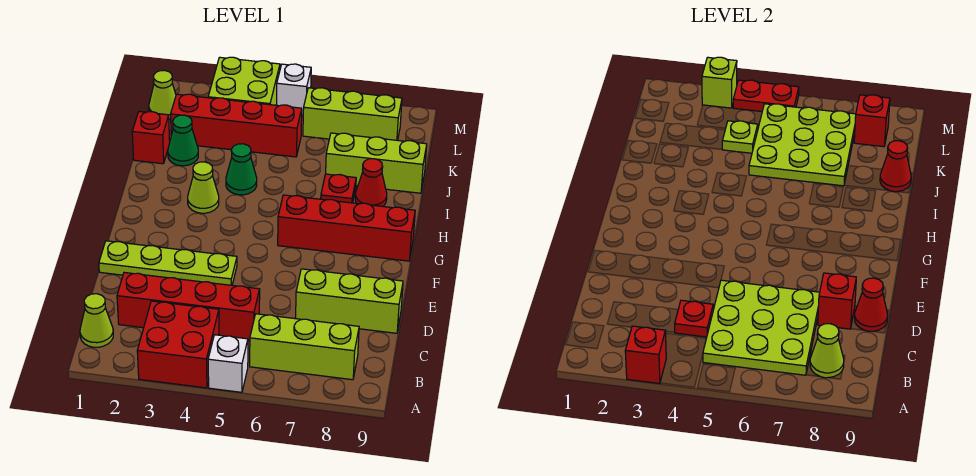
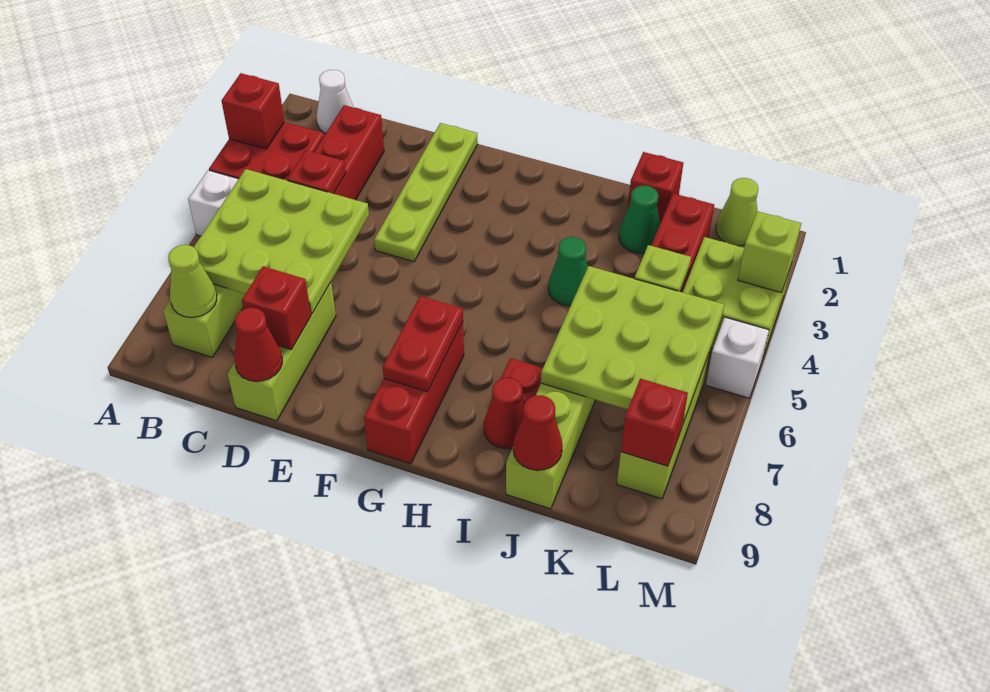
lime 1x1 cone [80,294,113,347] -> white 1x1 cone [317,70,354,133]
red 1x4 brick [278,195,415,261] -> red 1x3 brick [364,322,464,464]
lime 1x1 cone [188,162,219,213] -> none
red 1x2 plate [733,80,799,111] -> red 1x2 plate moved to [383,296,463,392]

